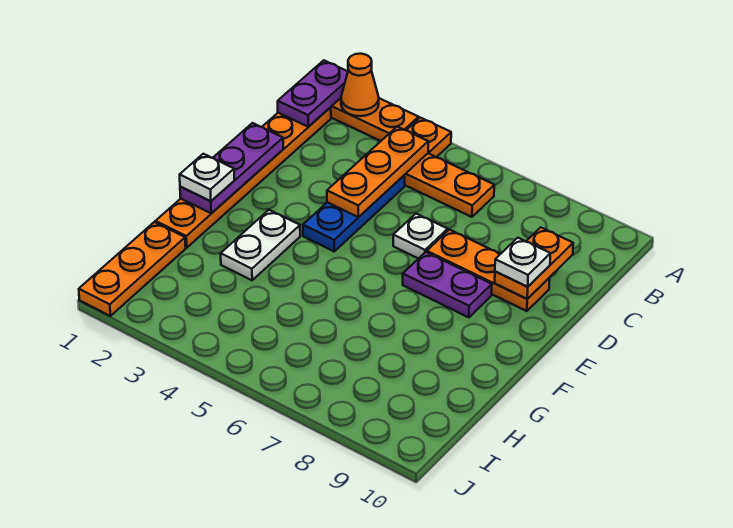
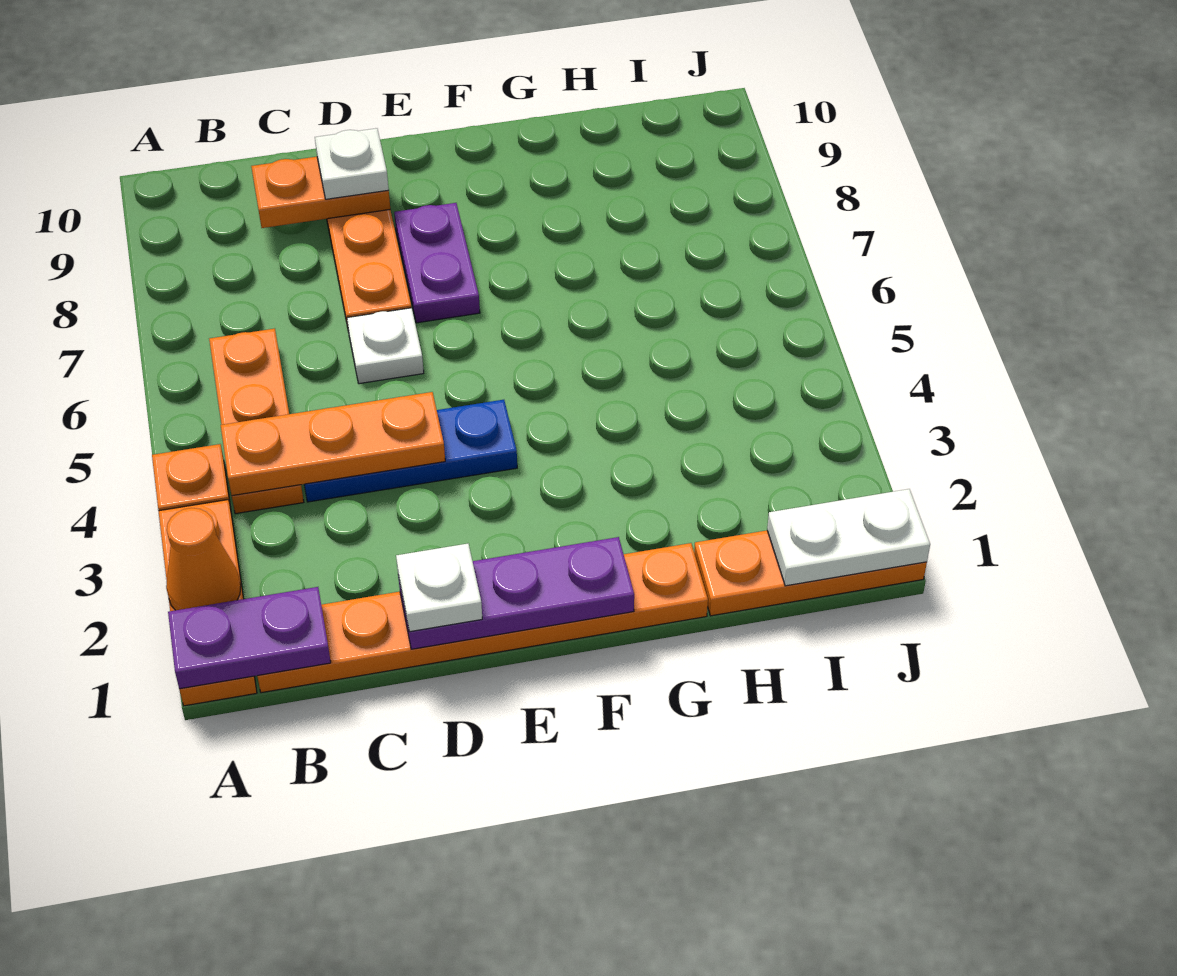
white 1x1 plate [180,154,234,201] -> white 1x1 plate moved to [396,544,482,632]
white 1x2 plate [221,210,300,280] -> white 1x2 plate moved to [767,489,930,586]

